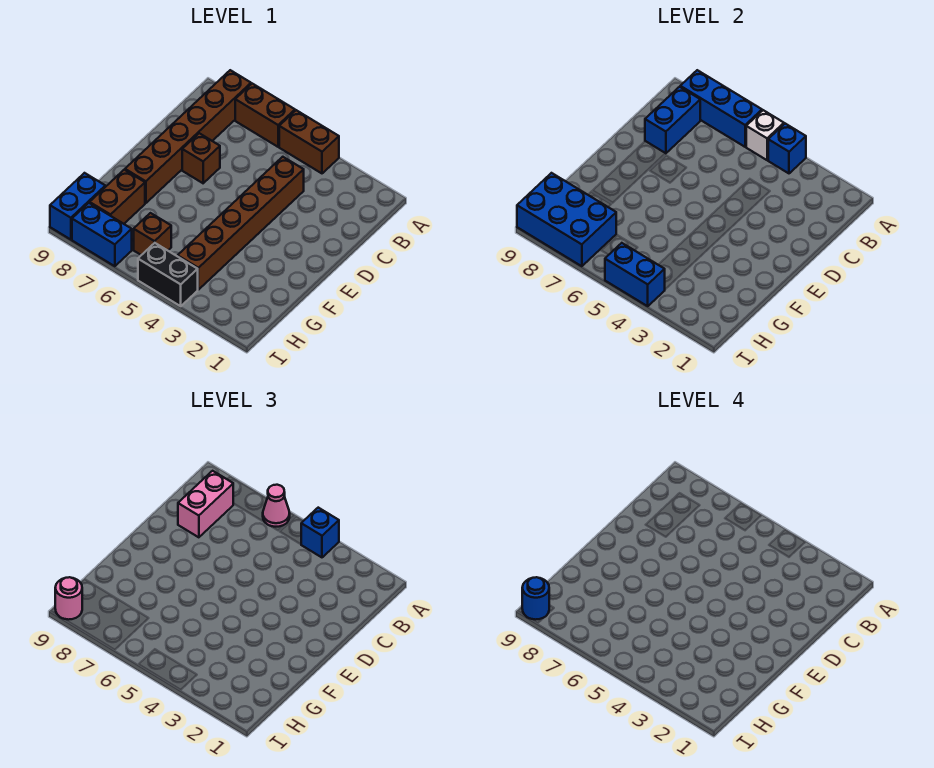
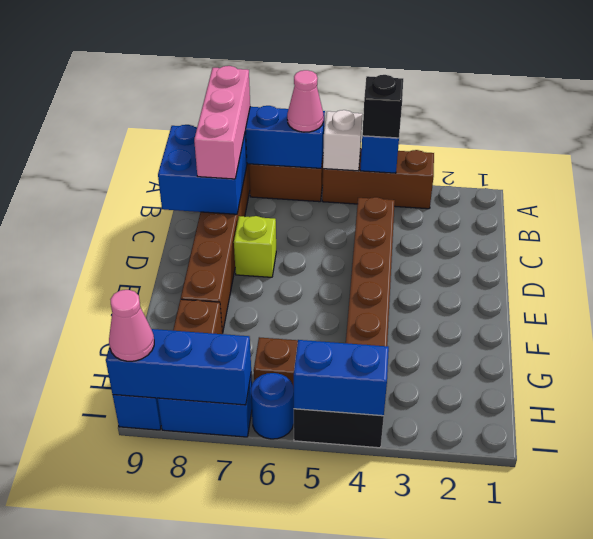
brown 1x2 brick [279,110,339,173] -> brown 1x3 brick [322,149,434,209]
blue 1x1 brick [301,508,339,557] -> black 1x1 brick [362,75,403,138]
blue 1x2 brick [645,87,700,153] -> blue 2x2 brick [158,125,247,214]
pink 1x2 brick [178,471,233,537] -> pink 1x3 brick [194,66,250,179]
brown 1x1 brick [182,133,220,183] -> lime 1x1 brick [234,216,276,277]
blue 2x3 brick [517,173,616,266] -> blue 1x3 brick [106,329,251,405]
pink 1x1 round brick [55,577,82,620] -> pink 1x1 cone [109,290,154,361]
blue 1x1 round brick [522,577,549,620] -> blue 1x1 round brick moved to [251,373,294,439]

